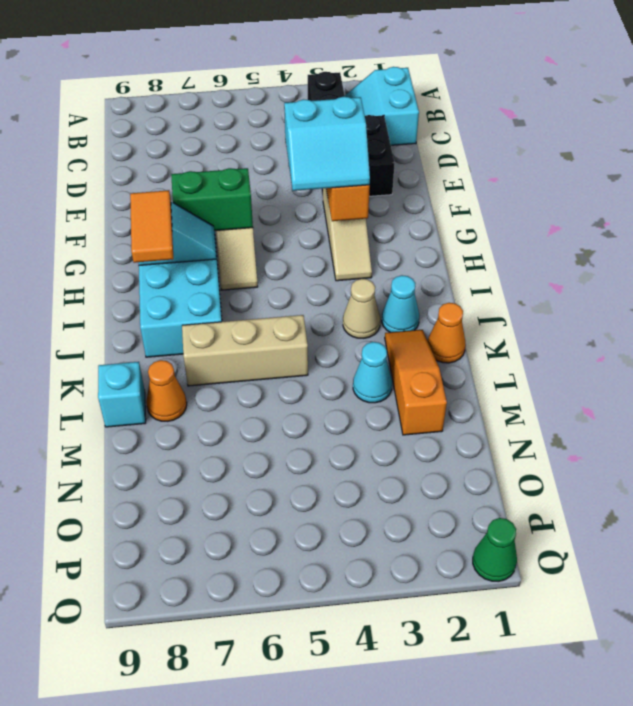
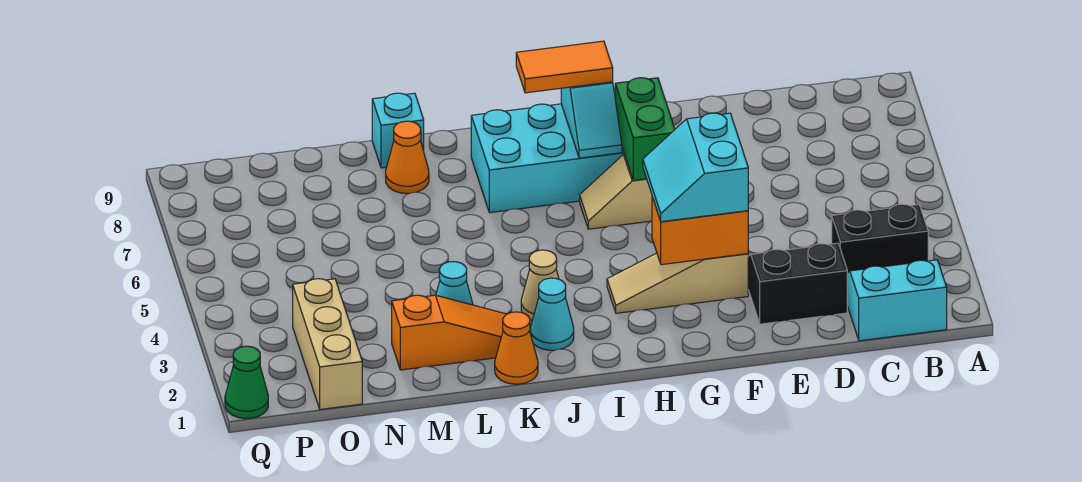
tan 1x3 brick [182,315,308,386] -> tan 1x3 brick moved to [293,279,362,410]

